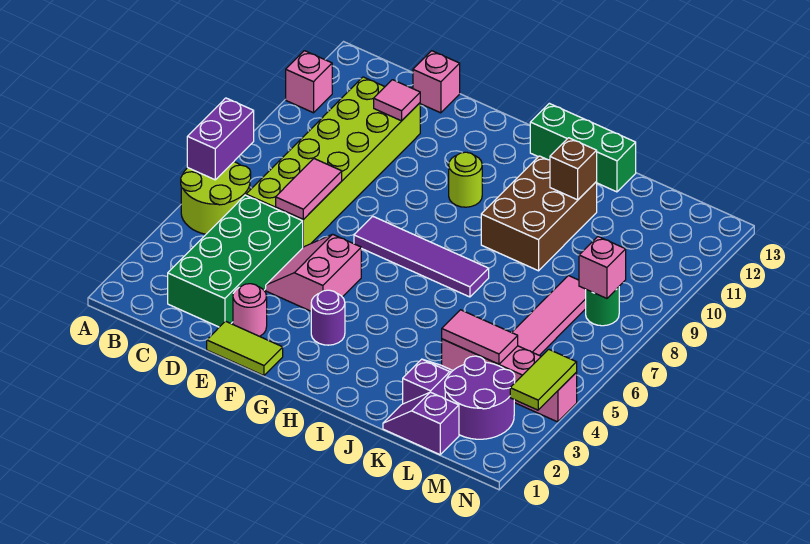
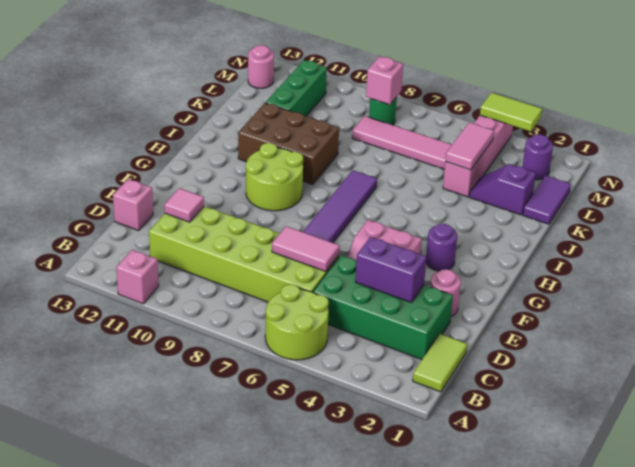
purple 1x2 brick [187,98,254,180] -> purple 1x2 brick moved to [356,237,426,302]
lime 1x2 tile [207,321,283,376] -> lime 1x2 tile moved to [413,334,467,392]
lime 1x1 round brick [449,152,482,207] -> lime 2x2 round brick [246,143,303,211]
green 1x3 brick [530,103,636,192] -> green 1x3 brick moved to [266,60,327,116]
brown 1x1 brick [550,138,597,200] -> none
purple 1x2 slope [383,392,459,455] -> purple 1x2 tile [523,175,571,224]
purple 2x2 round brick [445,356,515,439] -> purple 1x1 round brick [523,134,553,180]
none -> pink 1x1 round brick [248,45,274,88]

